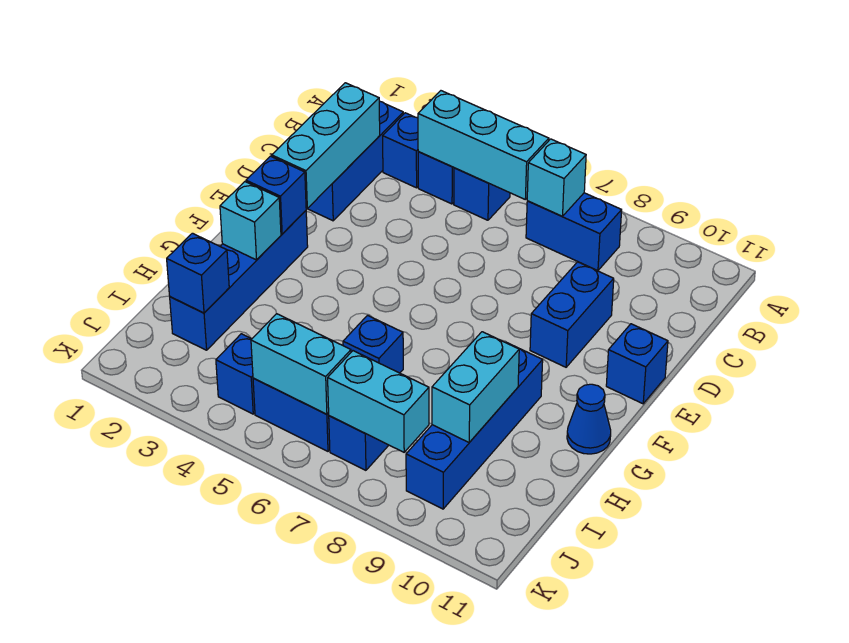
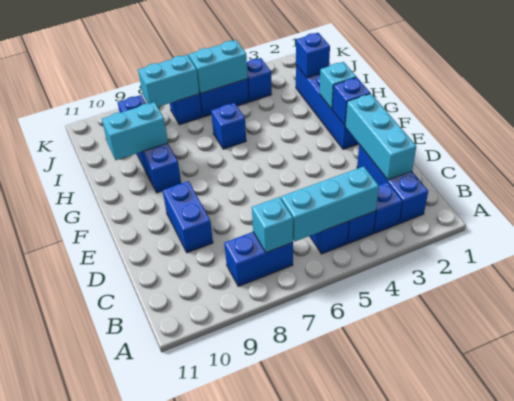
blue 1x1 brick [606,324,668,404] -> none
blue 1x1 cone [567,384,611,454] -> none
cyan 1x2 brick [432,332,519,442] -> cyan 1x2 brick turned to [102,102,168,160]

